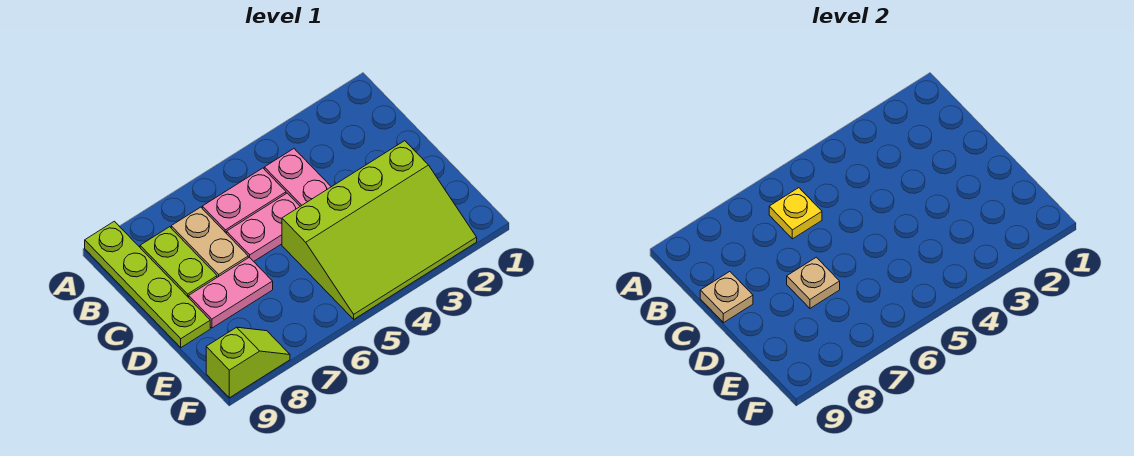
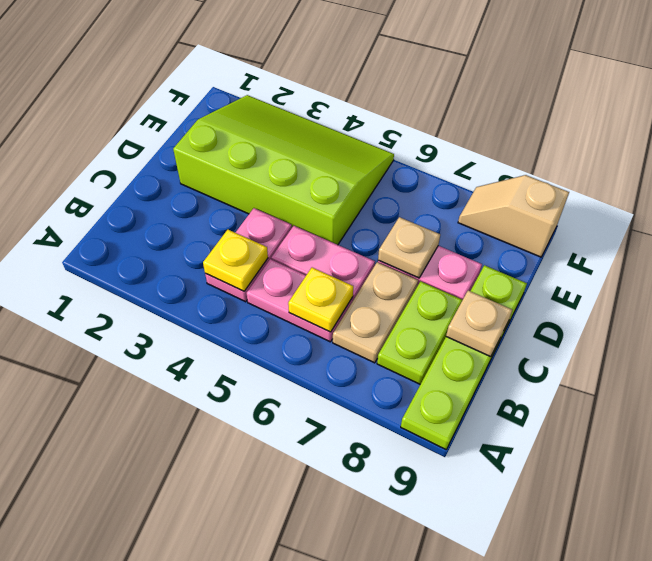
none -> yellow 1x1 plate [203,230,268,291]
lime 1x2 slope [206,327,290,398] -> tan 1x2 slope [458,175,569,257]

